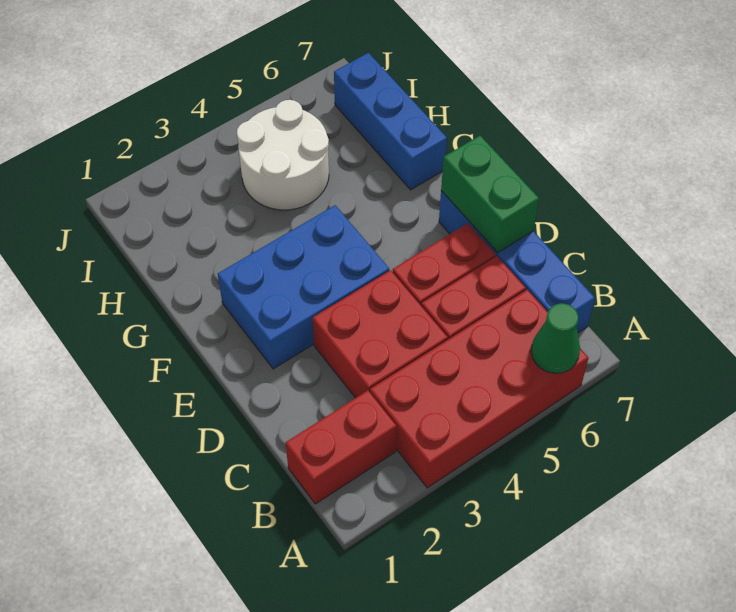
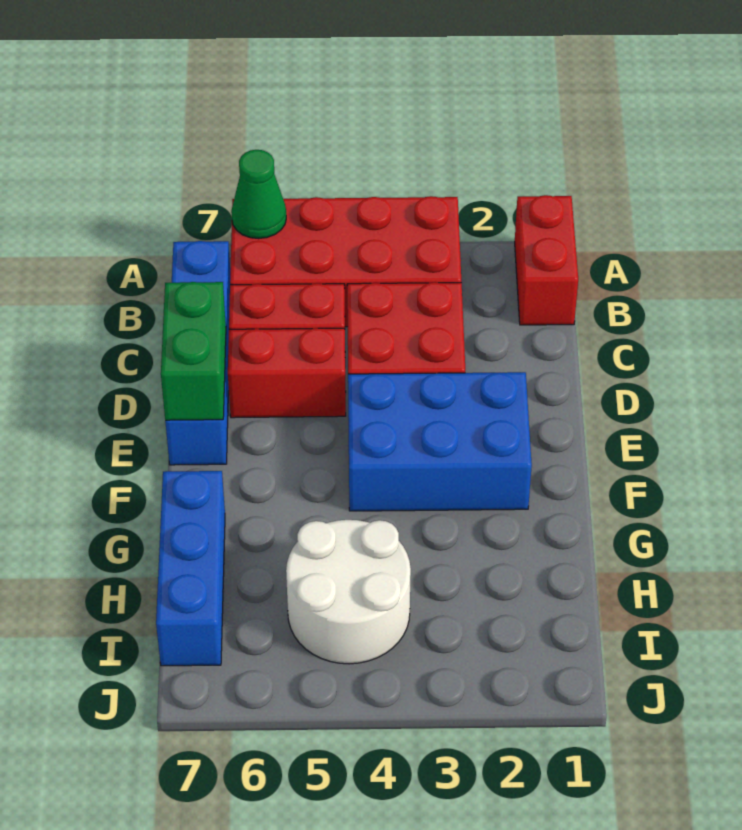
red 1x2 brick [286,390,397,504] -> red 1x2 brick turned to [515,195,578,325]

